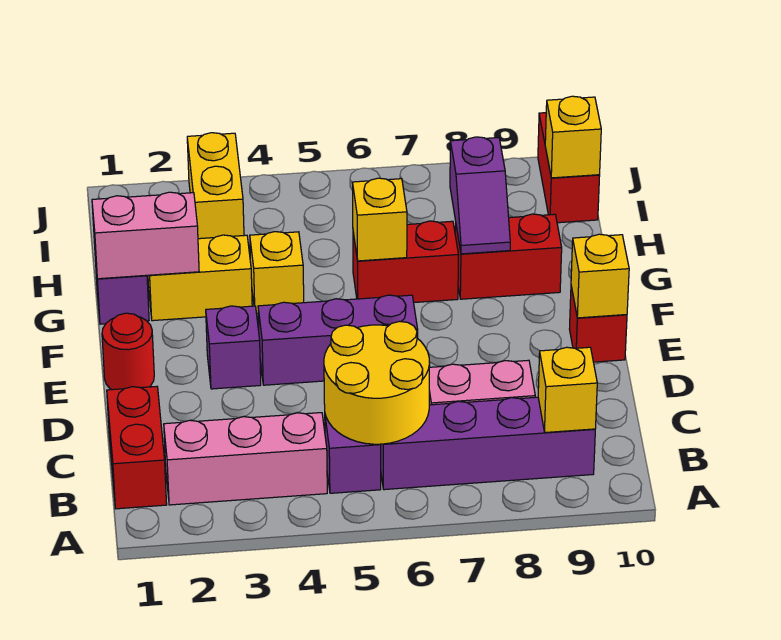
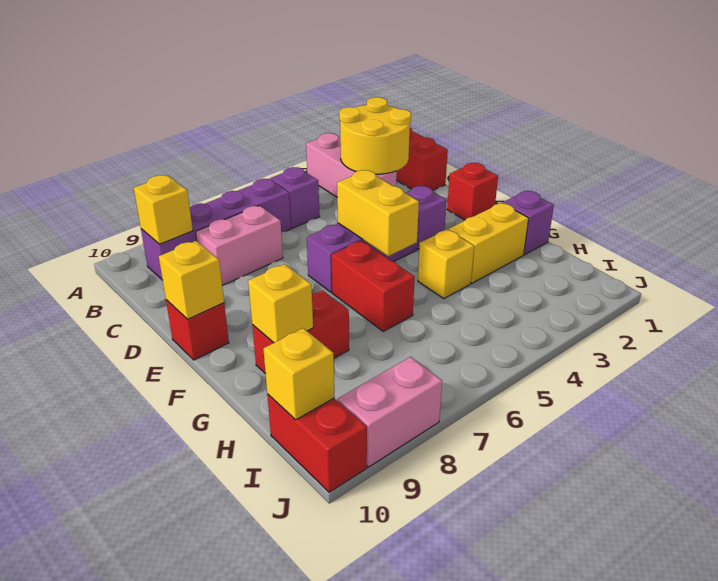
pink 1x3 brick [164,413,327,505] -> pink 1x3 brick turned to [306,133,397,197]
yellow 2x2 round brick [324,321,430,444] -> yellow 2x2 round brick moved to [339,97,411,174]
red 1x1 round brick [102,313,154,390] -> red 1x1 brick [447,163,498,220]
pink 1x2 brick [92,192,199,279] -> pink 1x2 brick moved to [338,357,442,467]
red 1x2 brick [353,221,458,302] -> red 1x2 brick turned to [331,241,415,331]
yellow 1x1 brick [353,178,407,261] -> yellow 1x1 brick moved to [248,264,313,343]
purple 1x2 slope [450,137,510,254] -> none
yellow 1x2 brick [187,133,244,239] -> yellow 1x2 brick moved to [337,170,419,256]

